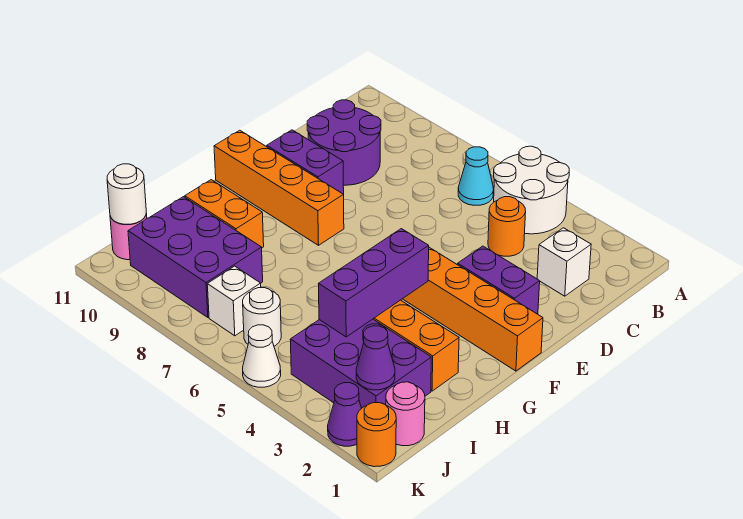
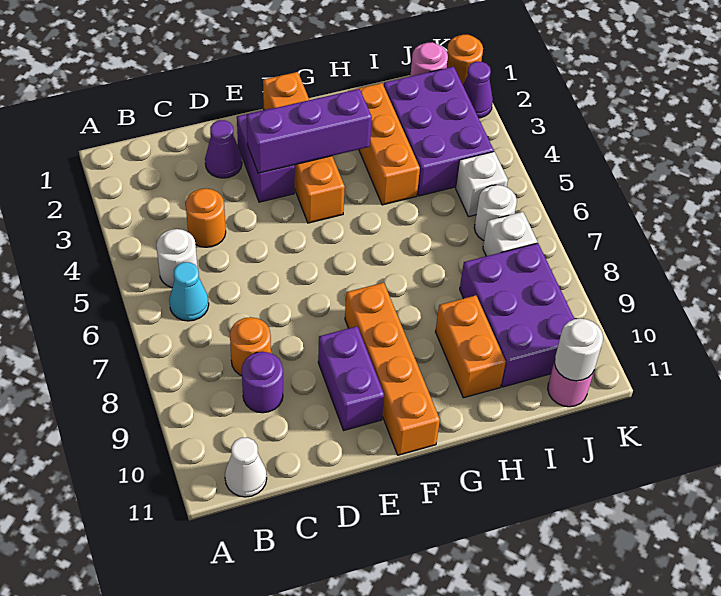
white 2x2 round brick [494,146,569,234] -> white 1x1 round brick [156,229,197,288]
white 1x1 brick [537,228,591,296] -> white 1x1 brick moved to [456,152,508,217]
none -> orange 1x1 round brick [230,317,271,376]
purple 2x2 round brick [307,100,381,185] -> purple 1x1 round brick [242,352,283,413]
purple 1x3 brick [319,229,429,337] -> purple 1x3 brick moved to [247,89,372,173]
purple 1x1 cone [356,326,395,390] -> purple 1x1 cone moved to [205,120,242,178]
white 1x1 cone [243,325,281,387] -> white 1x1 cone moved to [225,438,267,497]

